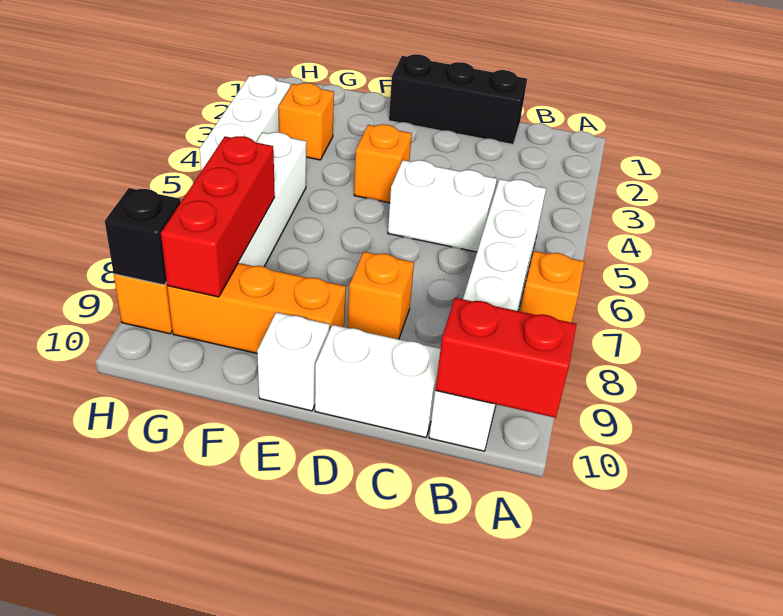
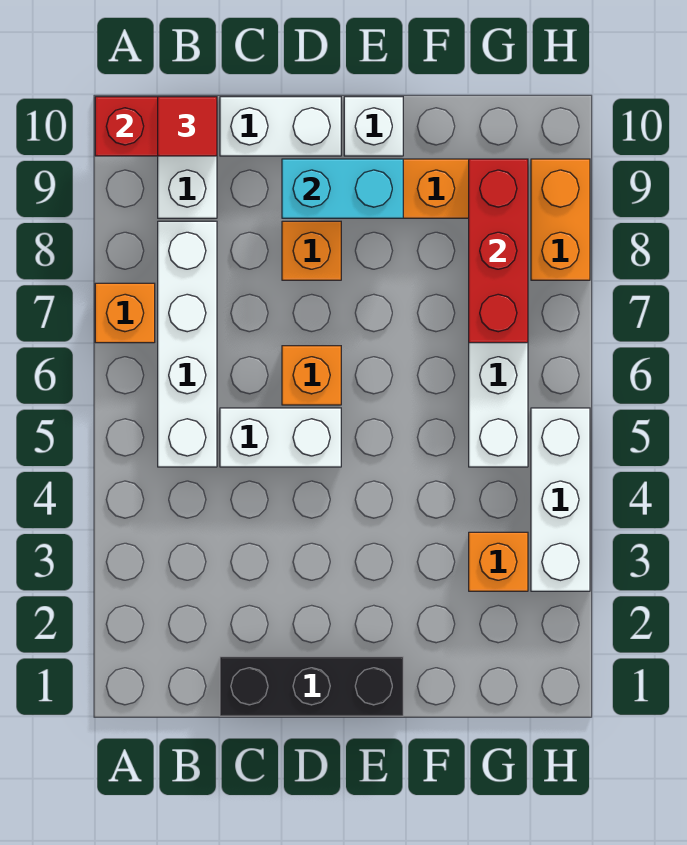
none -> red 1x1 tile [158,97,217,156]
none -> cyan 1x2 brick [282,159,403,218]
orange 1x1 brick [354,124,412,203] -> orange 1x1 brick moved to [282,346,341,405]
black 1x1 brick [105,188,181,285] -> none

